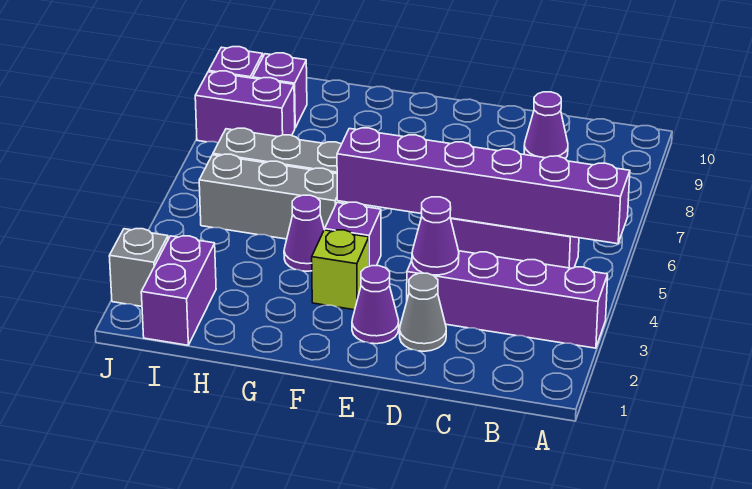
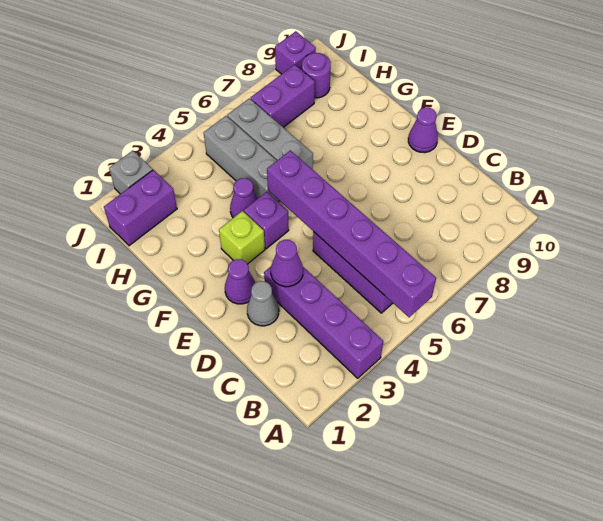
purple 1x1 cone [524,92,568,159] -> purple 1x1 cone moved to [408,107,438,153]
purple 1x2 brick [195,71,295,143] -> purple 1x2 brick turned to [251,65,315,127]
purple 1x1 brick [253,53,307,128] -> purple 1x1 round brick [302,53,331,98]

